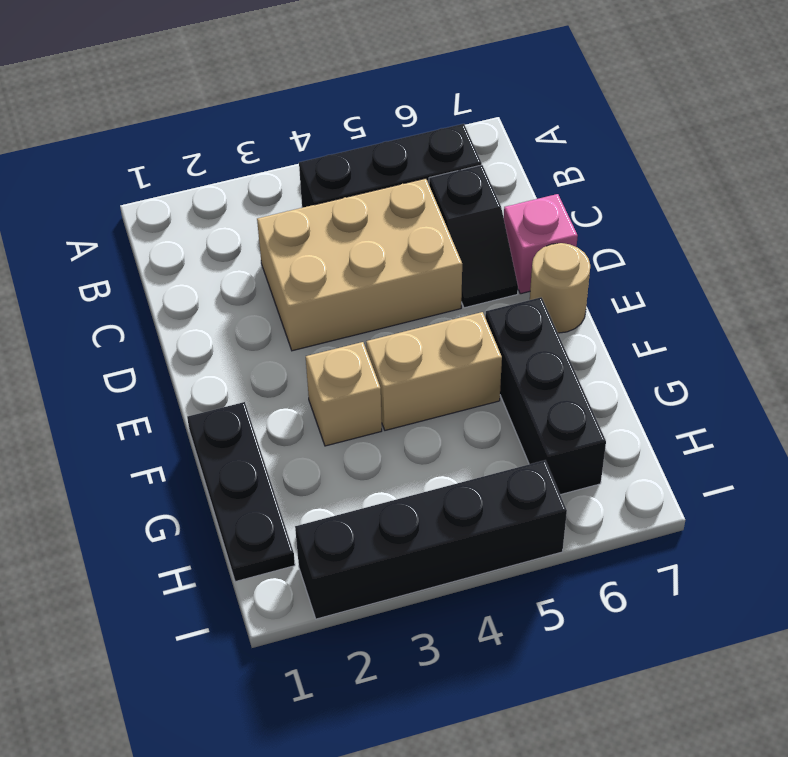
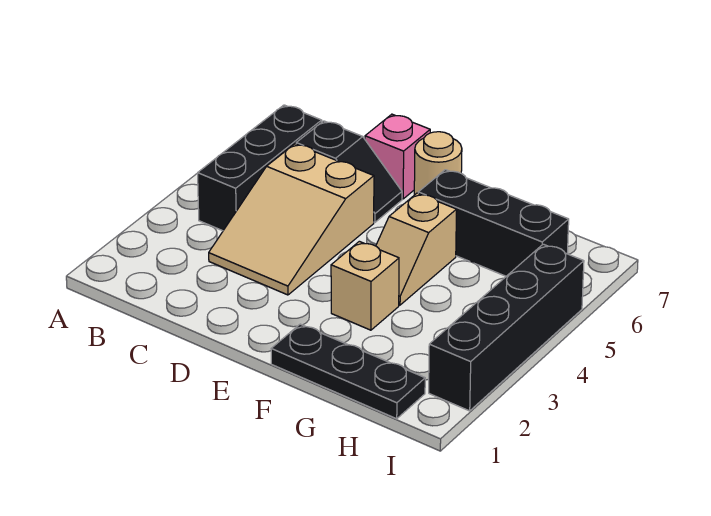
tan 2x3 brick [257,178,462,351] -> tan 2x3 slope [209,144,374,295]
tan 1x2 brick [366,312,502,430] -> tan 1x2 slope [376,193,457,305]

